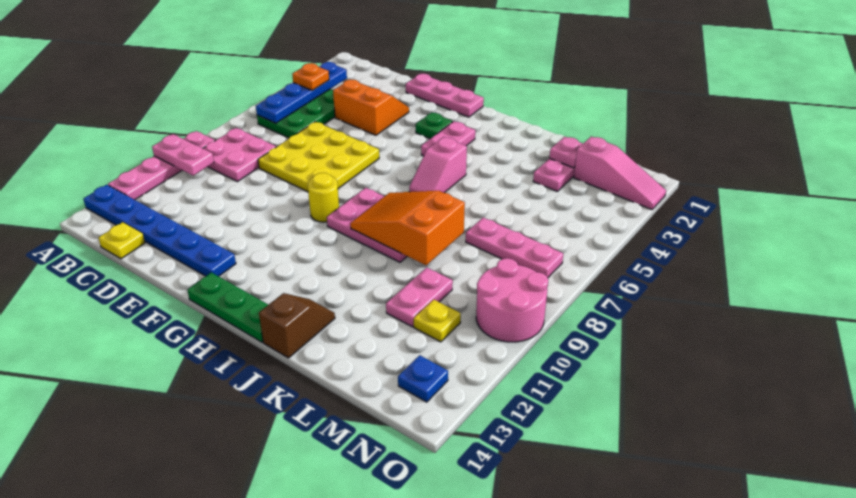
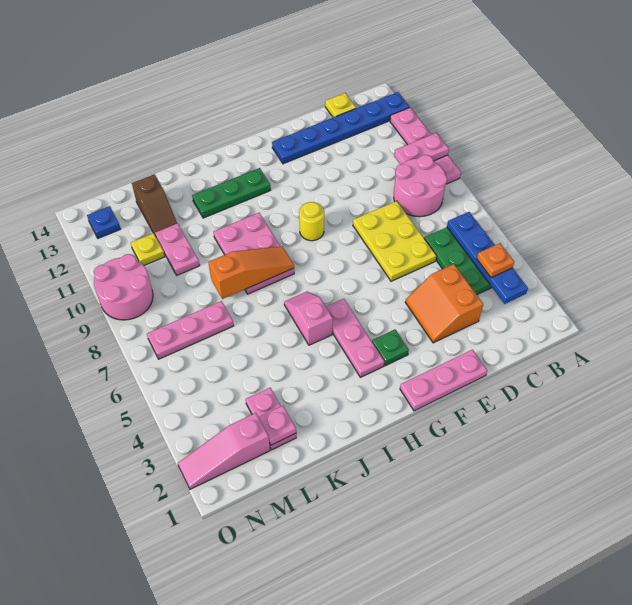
pink 2x2 plate [203,128,276,182] -> pink 2x2 round brick [394,155,447,217]
orange 2x2 slope [333,79,409,135] -> orange 2x2 slope turned to [405,264,483,343]
yellow 3x3 plate [258,122,379,192] -> yellow 2x3 plate [353,201,436,281]
green 1x3 plate [187,272,268,342] -> green 1x3 plate moved to [192,168,271,218]
pink 1x2 plate [421,121,475,156] -> pink 1x3 plate [326,299,384,377]
pink 2x3 plate [327,188,407,262] -> pink 2x3 plate turned to [214,213,294,294]
orange 2x3 slope [350,191,465,265] -> orange 1x3 slope [209,246,294,299]
brown 1x2 slope [259,293,335,358] -> brown 1x2 slope moved to [132,174,177,236]

